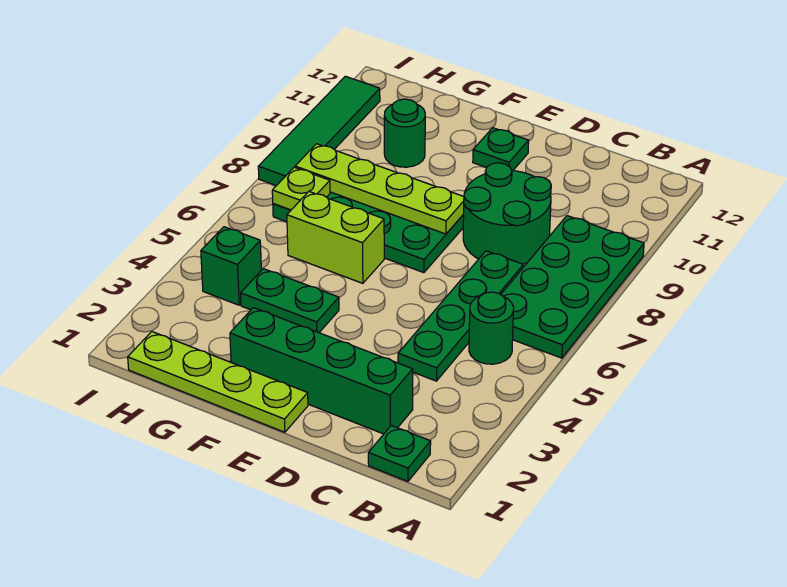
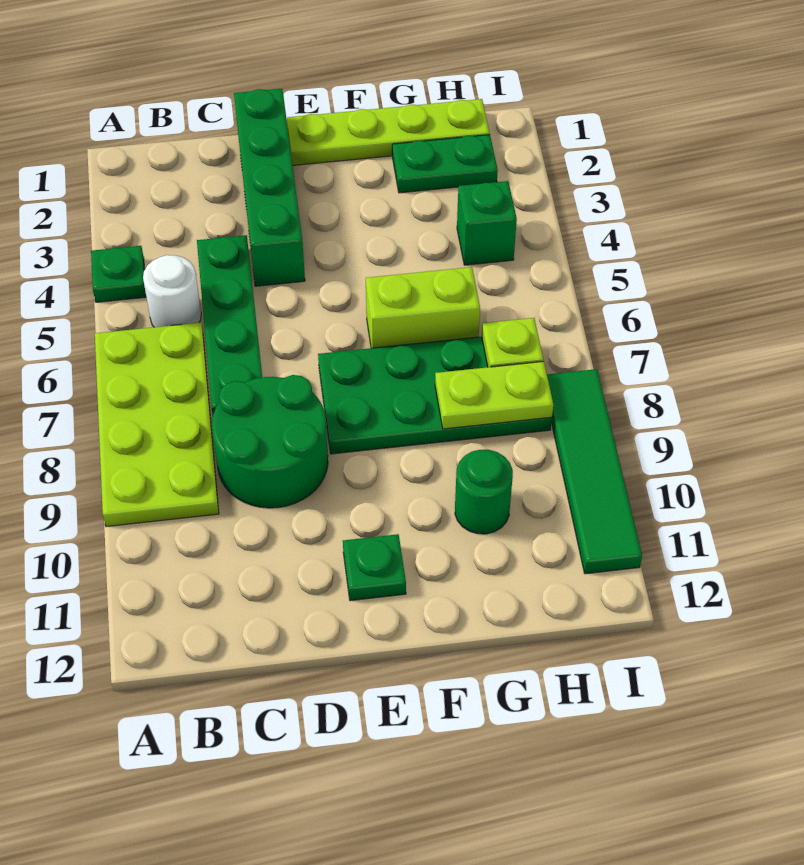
green 2x4 plate [501,216,644,358] -> lime 2x4 plate [95,323,219,527]
green 1x1 plate [368,425,431,481] -> green 1x1 plate moved to [91,246,146,302]
green 1x1 round brick [469,292,514,364] -> white 1x1 round brick [143,255,201,327]
green 1x4 brick [230,308,413,434] -> green 1x4 brick turned to [234,89,305,286]
lime 1x4 plate [295,144,464,234] -> lime 1x2 plate [435,361,553,429]
green 1x2 plate [241,269,339,333] -> green 1x2 plate moved to [392,135,498,193]

